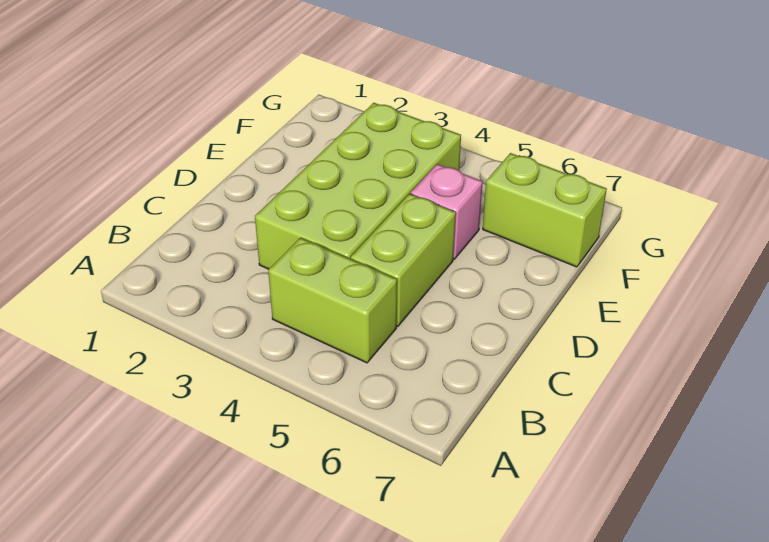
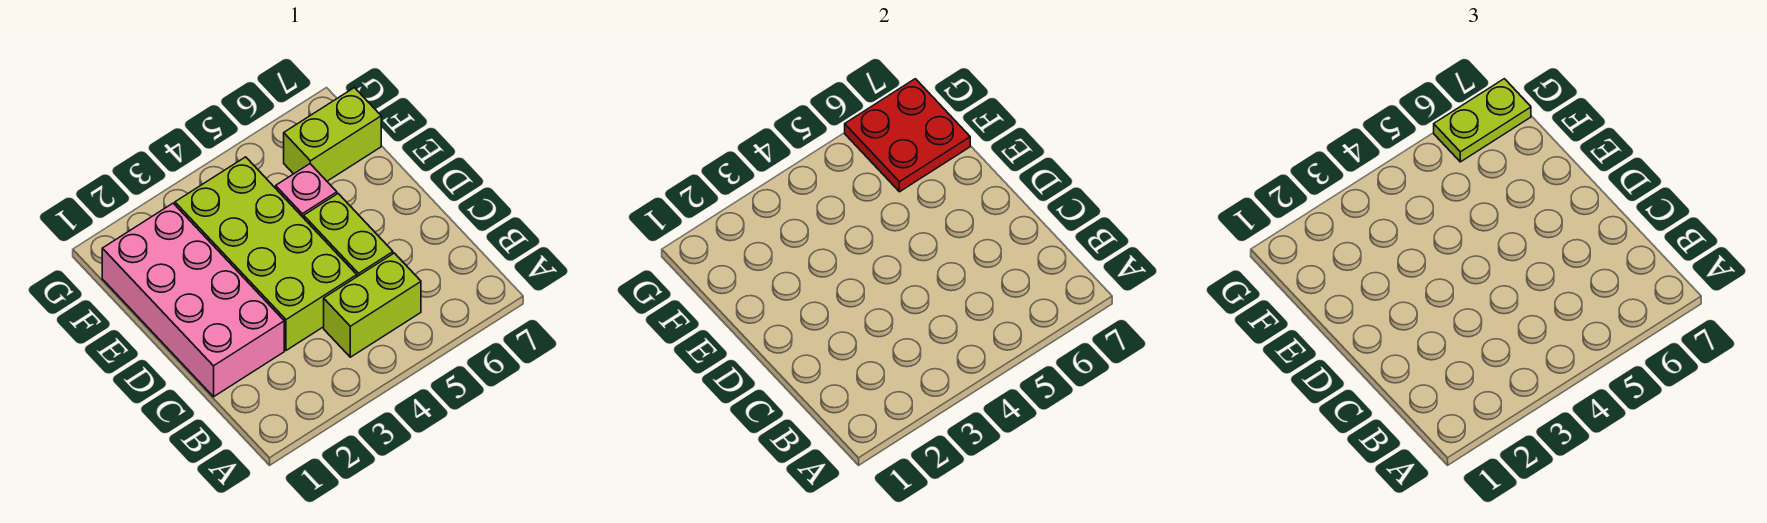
none -> pink 2x4 brick [102,203,284,397]
none -> red 2x2 plate [845,79,970,192]
none -> lime 1x2 plate [1434,79,1531,162]

